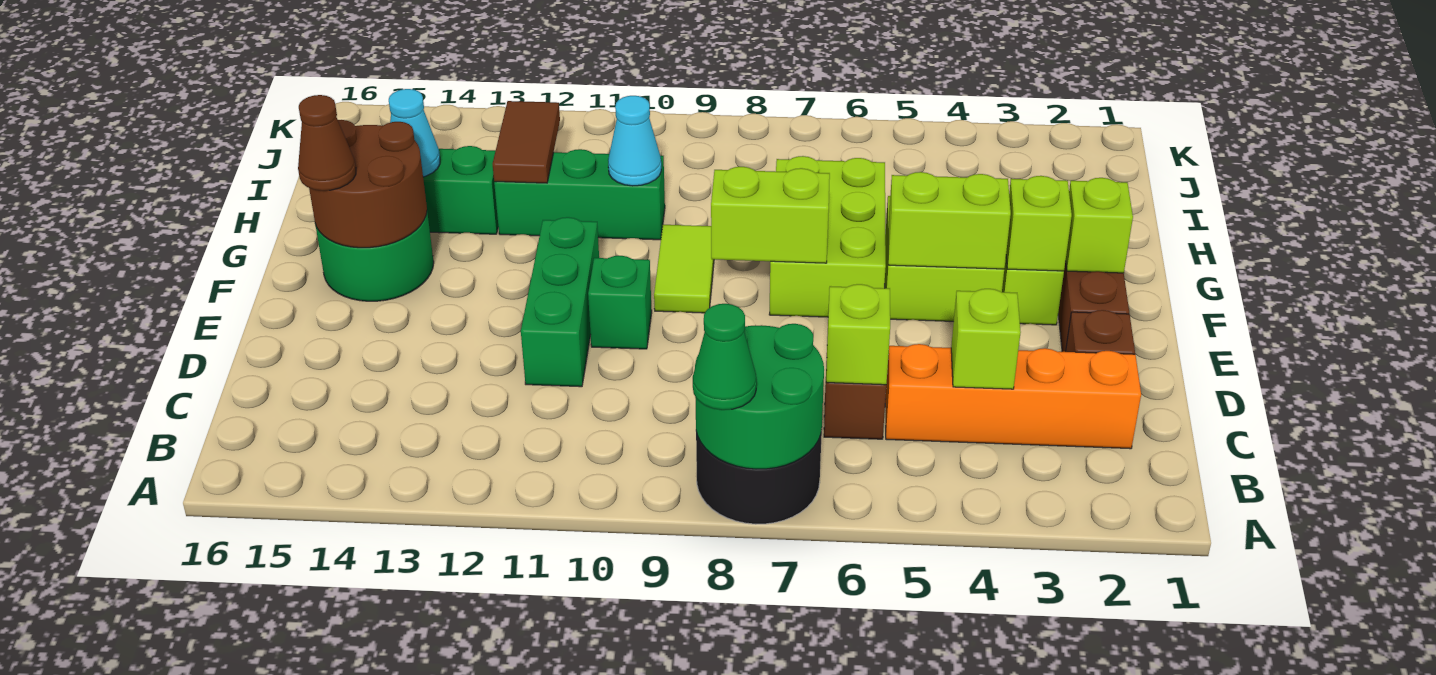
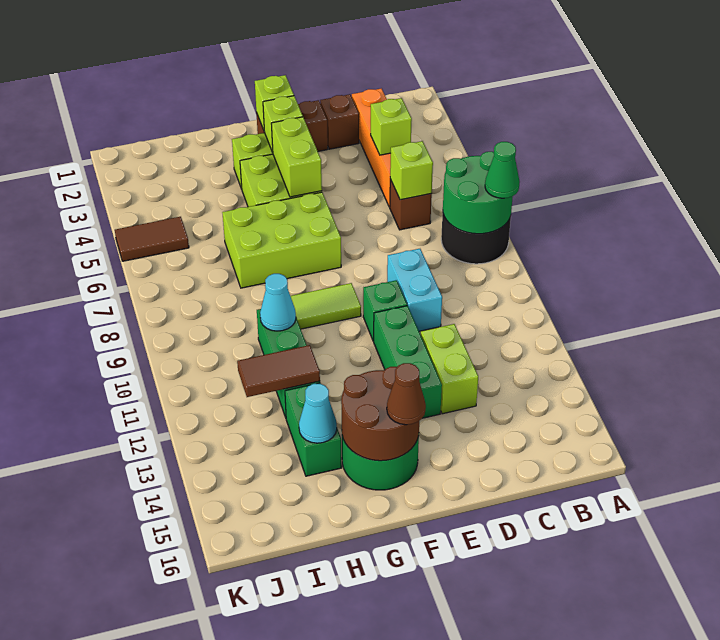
none -> cyan 1x2 brick [387,249,442,331]
green 1x3 brick [521,217,599,387] -> green 1x3 brick turned to [374,306,442,418]
lime 1x2 brick [711,167,830,263] -> lime 1x2 brick moved to [421,324,478,414]
none -> brown 1x2 tile [115,217,189,261]

